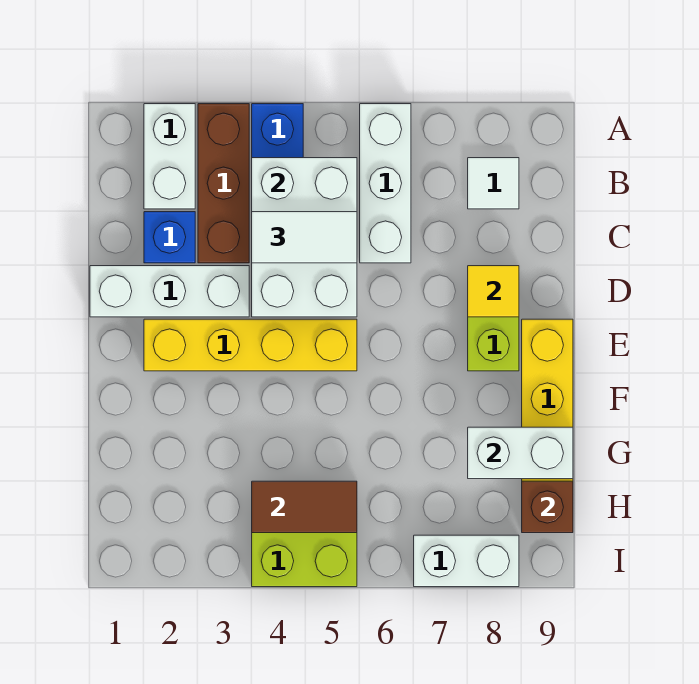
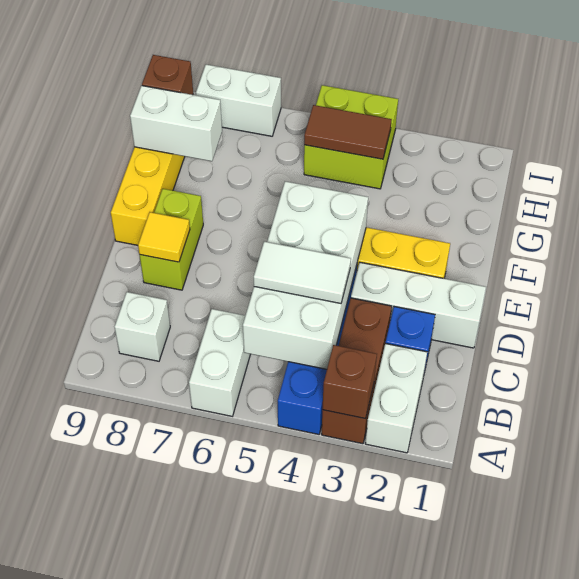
none -> brown 1x1 brick [323,345,377,419]
white 1x3 brick [360,104,411,263] -> white 1x2 brick [189,309,250,416]
white 2x3 brick [252,158,357,317] -> white 2x4 brick [243,181,368,369]
white 1x1 tile [468,158,519,209] -> white 1x1 brick [115,292,170,361]

